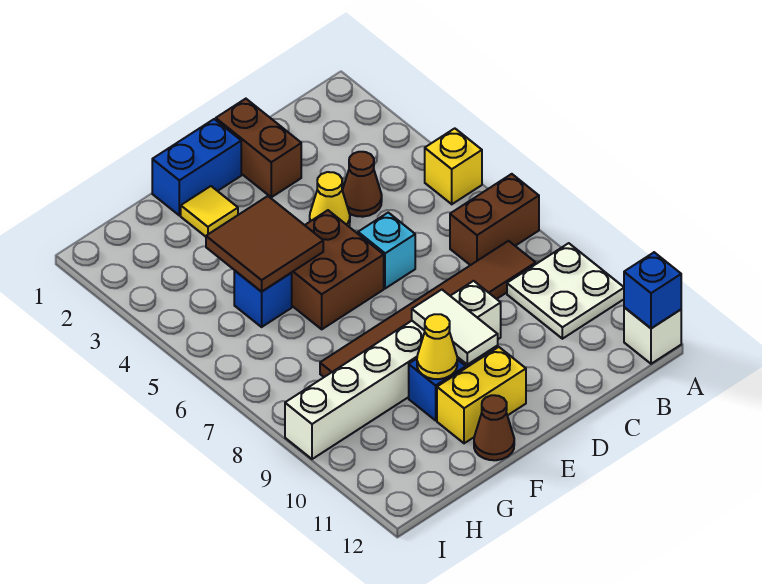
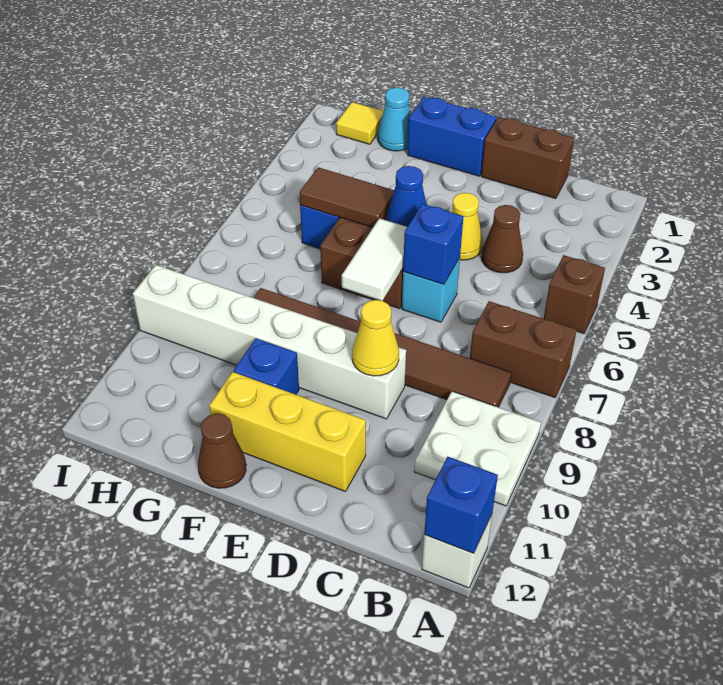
yellow 1x1 brick [425,128,482,204] -> brown 1x1 brick [544,255,605,334]
brown 1x2 brick [216,99,301,197] -> brown 1x2 brick turned to [481,117,574,199]
none -> blue 1x1 brick [403,204,463,285]
none -> blue 1x1 cone [387,166,427,227]
white 1x2 tile [412,290,498,364] -> white 1x2 tile moved to [342,218,407,301]
yellow 1x2 brick [437,347,526,443] -> yellow 1x3 brick [209,372,366,492]
yellow 1x1 tile [181,186,238,237] -> yellow 1x1 tile moved to [336,102,383,144]
brown 2x2 tile [206,196,323,292] -> brown 1x2 tile [299,167,394,227]
yellow 1x1 cone [417,314,457,379] -> yellow 1x1 cone moved to [352,300,399,376]
none -> cyan 1x1 cone [378,88,411,151]

